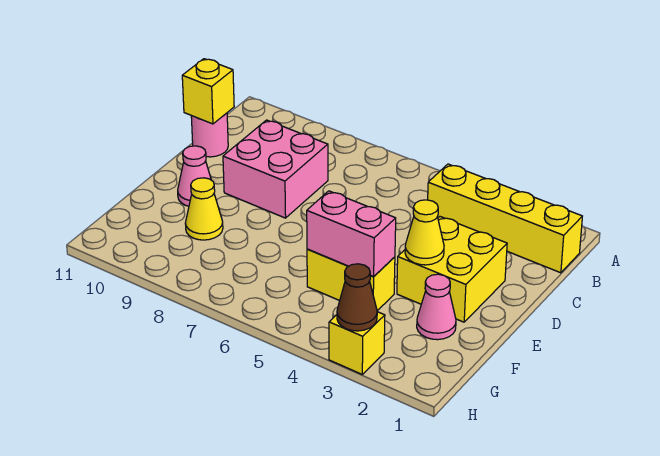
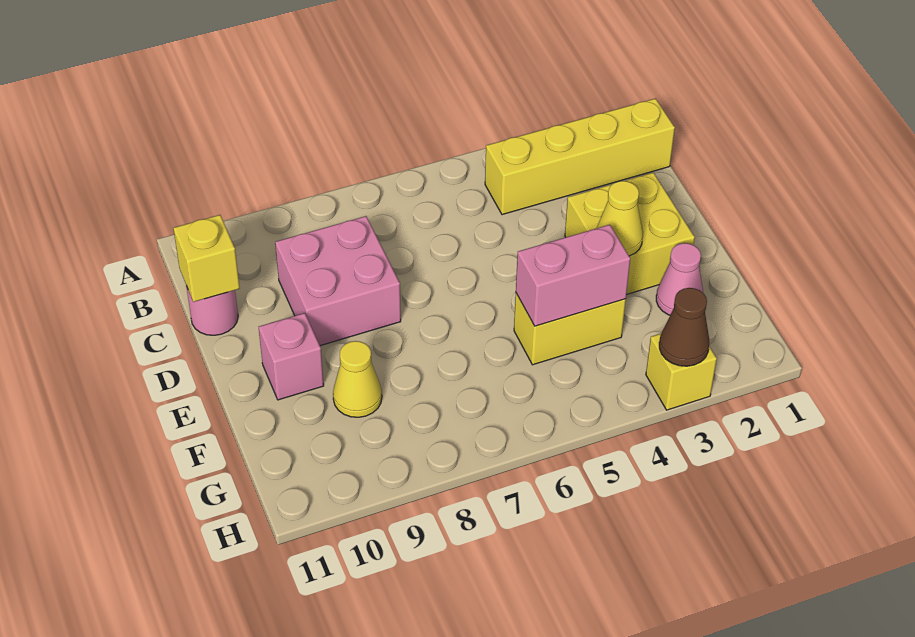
pink 1x1 cone [178,146,211,206] -> pink 1x1 brick [259,313,324,400]

